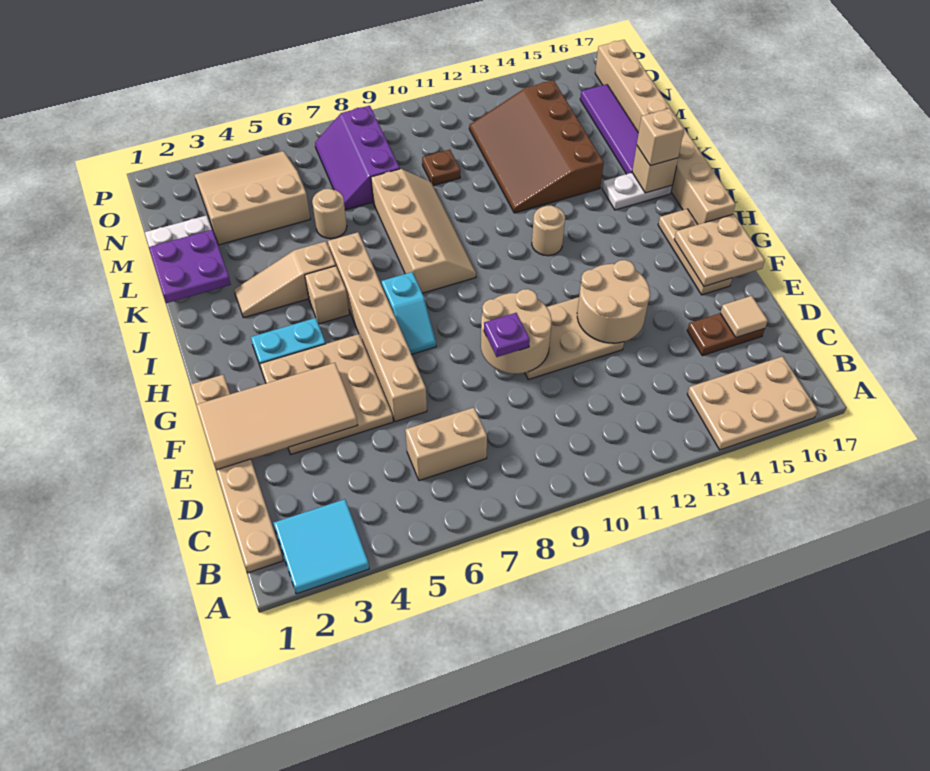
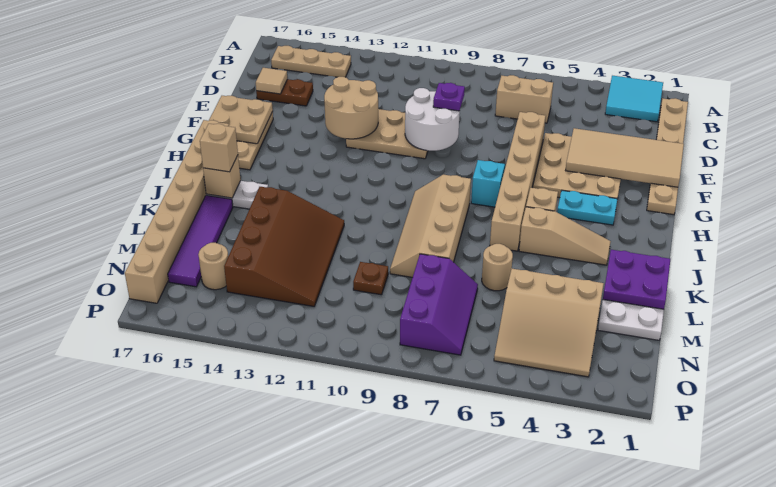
tan 2x3 plate [687,356,818,450] -> tan 1x3 plate [271,46,351,77]
tan 2x2 round brick [481,289,552,374] -> white 2x2 round brick [405,88,460,151]
tan 1x1 round brick [532,205,565,256] -> tan 1x1 round brick moved to [198,243,228,290]

